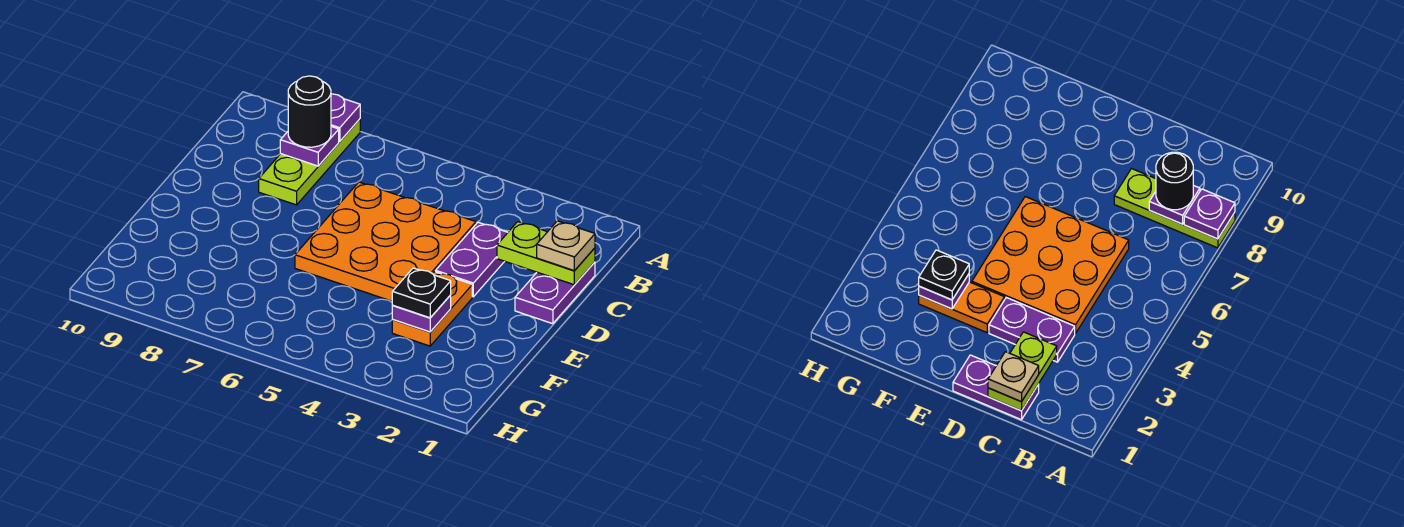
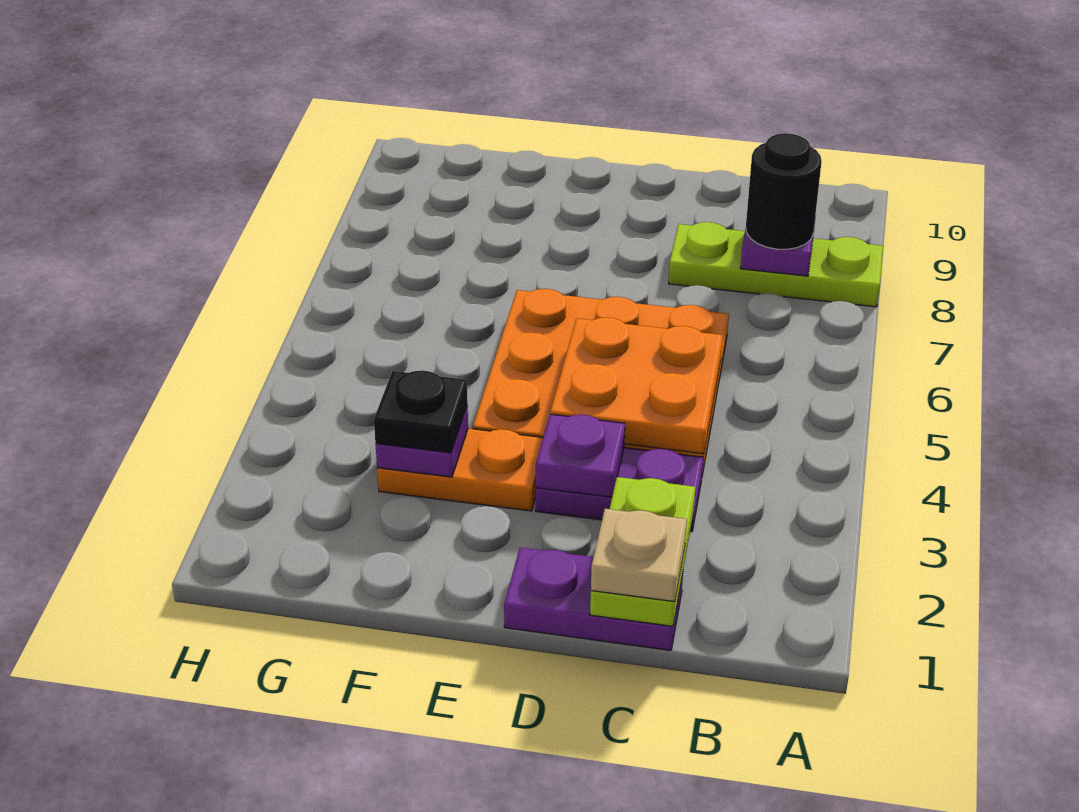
purple 1x1 plate [331,94,360,141] -> purple 1x1 plate moved to [536,414,625,497]
none -> orange 2x2 plate [550,317,723,454]

